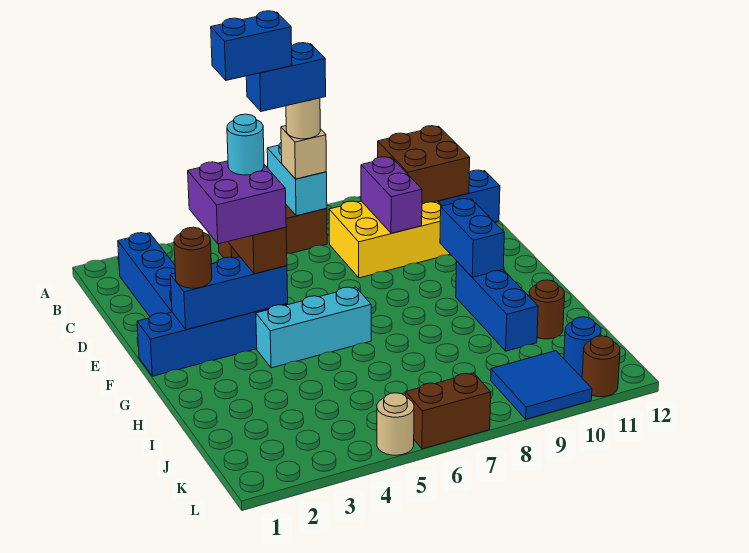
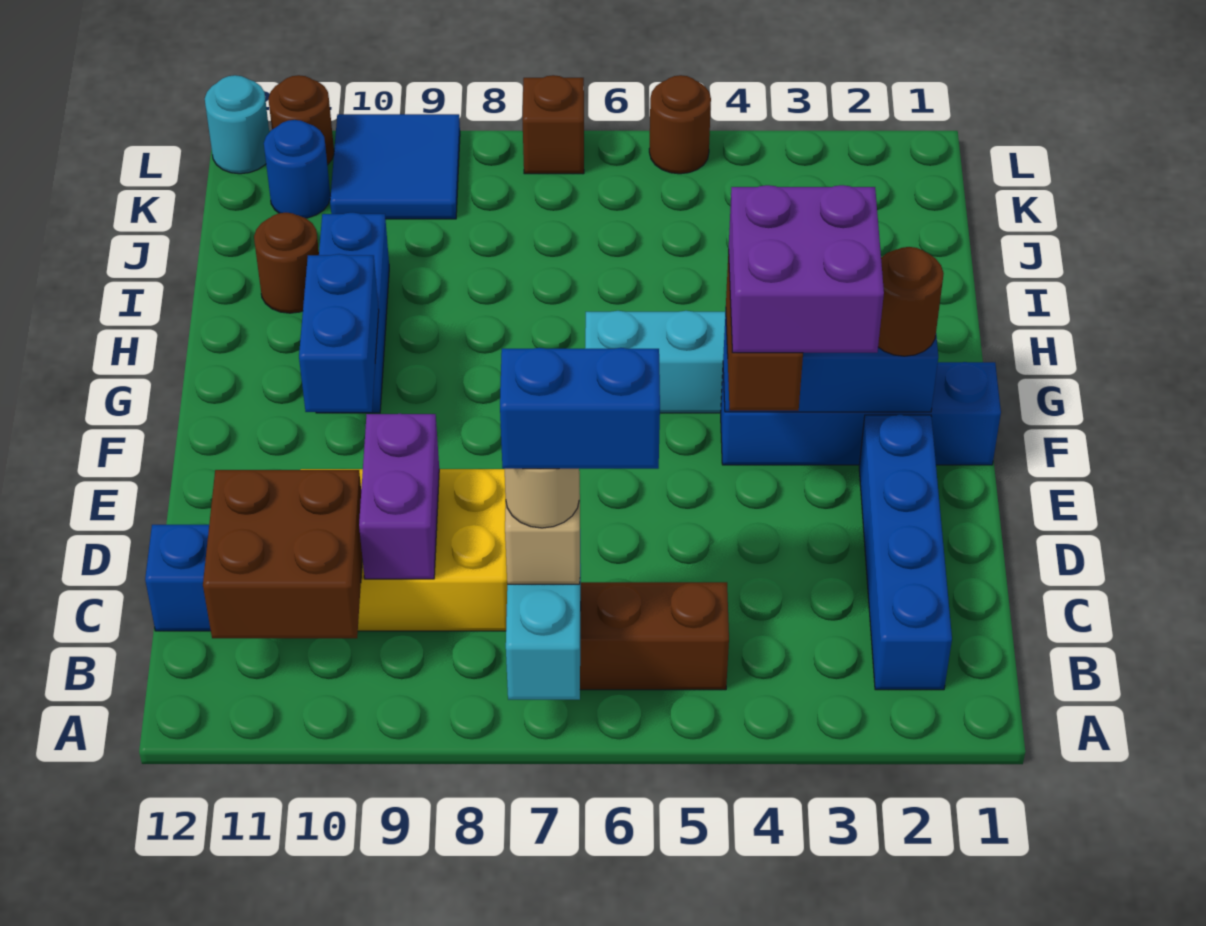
blue 1x2 brick [211,11,292,80] -> none
cyan 1x1 round brick [227,114,264,175] -> cyan 1x1 round brick moved to [205,75,269,174]
tan 1x1 round brick [377,393,414,455] -> brown 1x1 round brick [649,75,711,174]
brown 1x2 brick [406,373,491,449] -> brown 1x1 brick [522,75,584,174]

